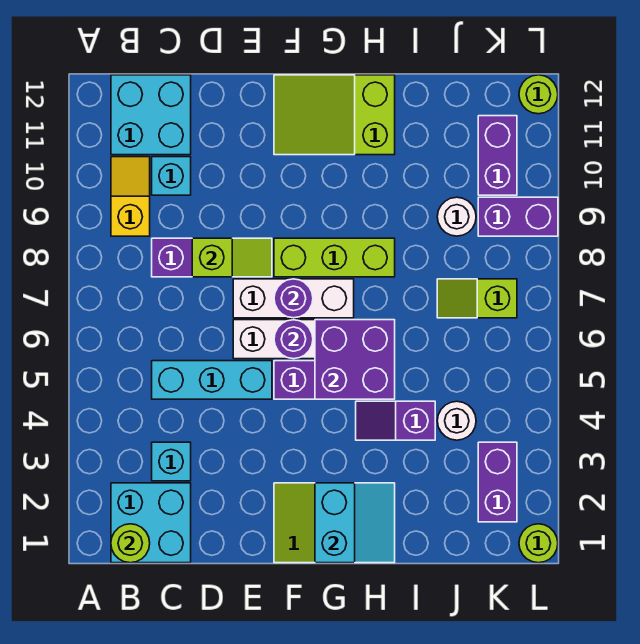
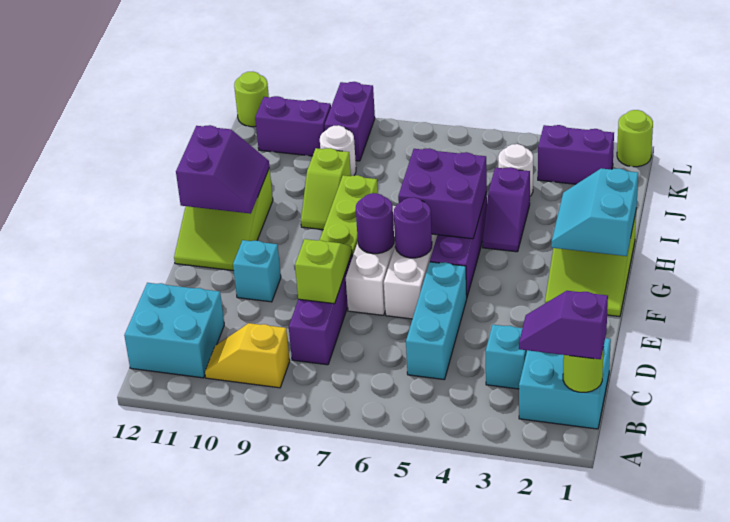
none -> purple 1x2 slope [519,291,608,359]
cyan 1x1 brick [152,157,191,195] -> cyan 1x1 brick moved to [233,240,281,302]
cyan 2x2 slope [315,483,395,563] -> cyan 2x2 slope turned to [551,168,638,256]
none -> purple 2x2 slope [176,125,269,214]
lime 1x2 slope [437,279,517,318] -> lime 1x2 slope moved to [301,148,351,230]

